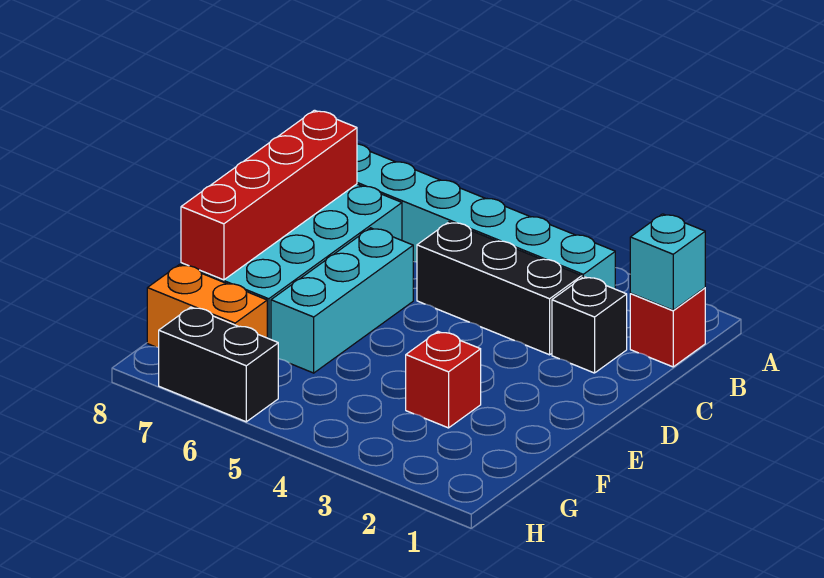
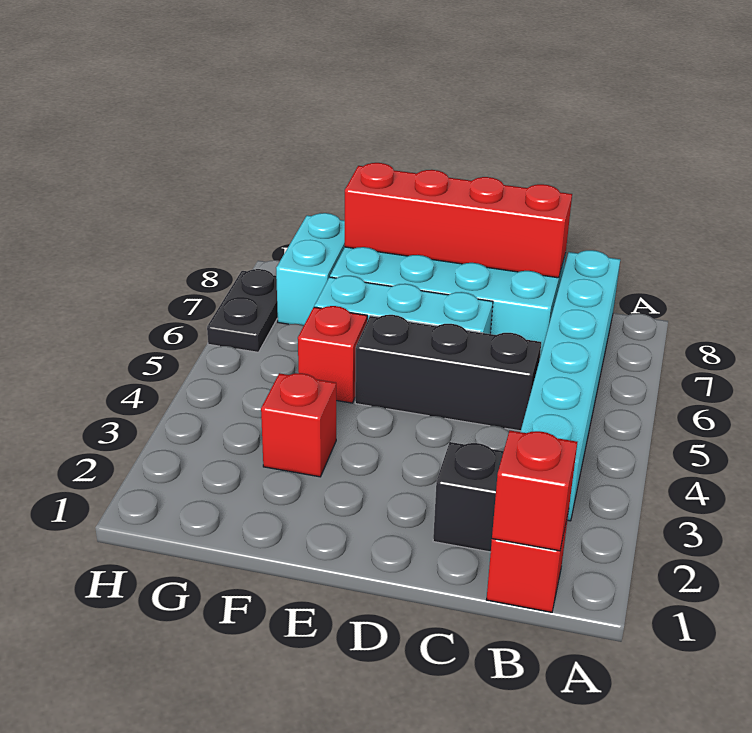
cyan 1x1 brick [630,214,705,310] -> red 1x1 brick [492,431,577,551]
black 1x3 brick [417,222,582,355] -> black 1x3 brick turned to [355,315,541,431]
none -> red 1x1 brick [298,306,367,403]
orange 1x2 brick [147,264,267,348] -> cyan 1x2 brick [276,213,345,325]
black 1x2 brick [159,307,278,422] -> black 1x2 plate [207,269,278,352]

